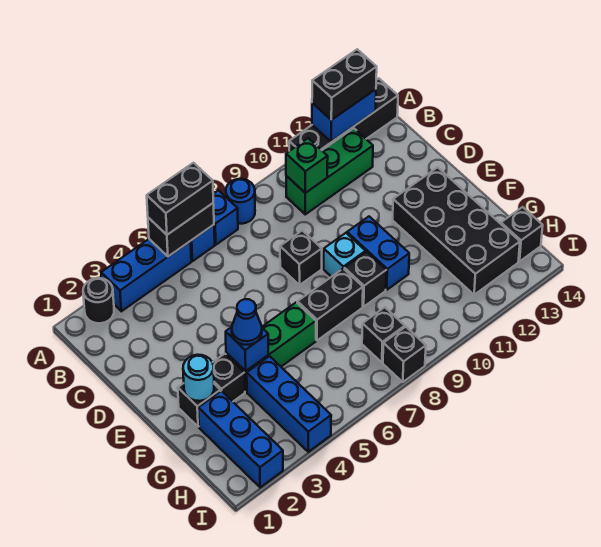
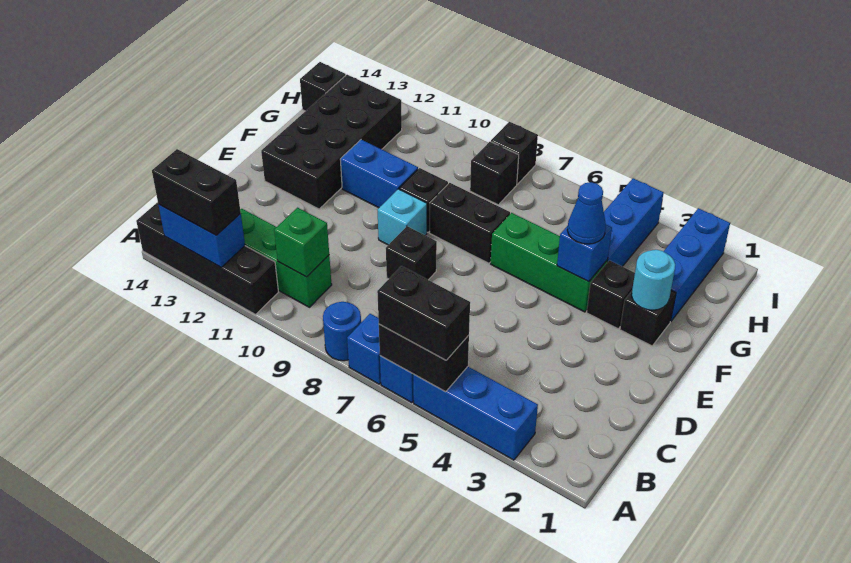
black 1x1 round brick [83,278,114,323] -> none
blue 1x2 brick [347,217,409,290] -> blue 1x2 brick turned to [340,140,418,208]

